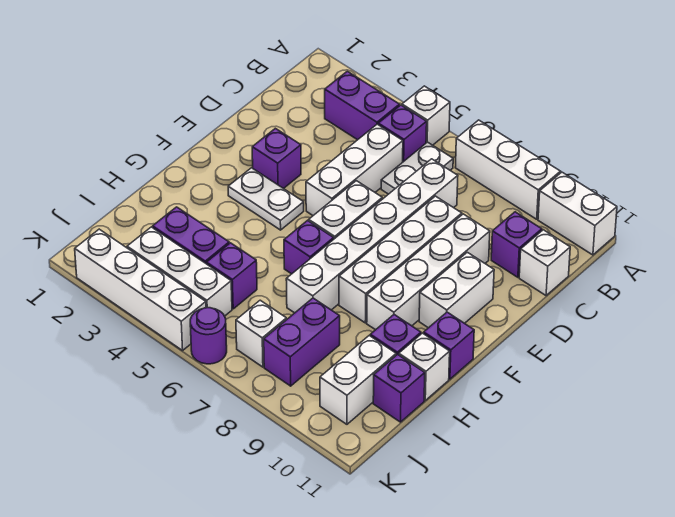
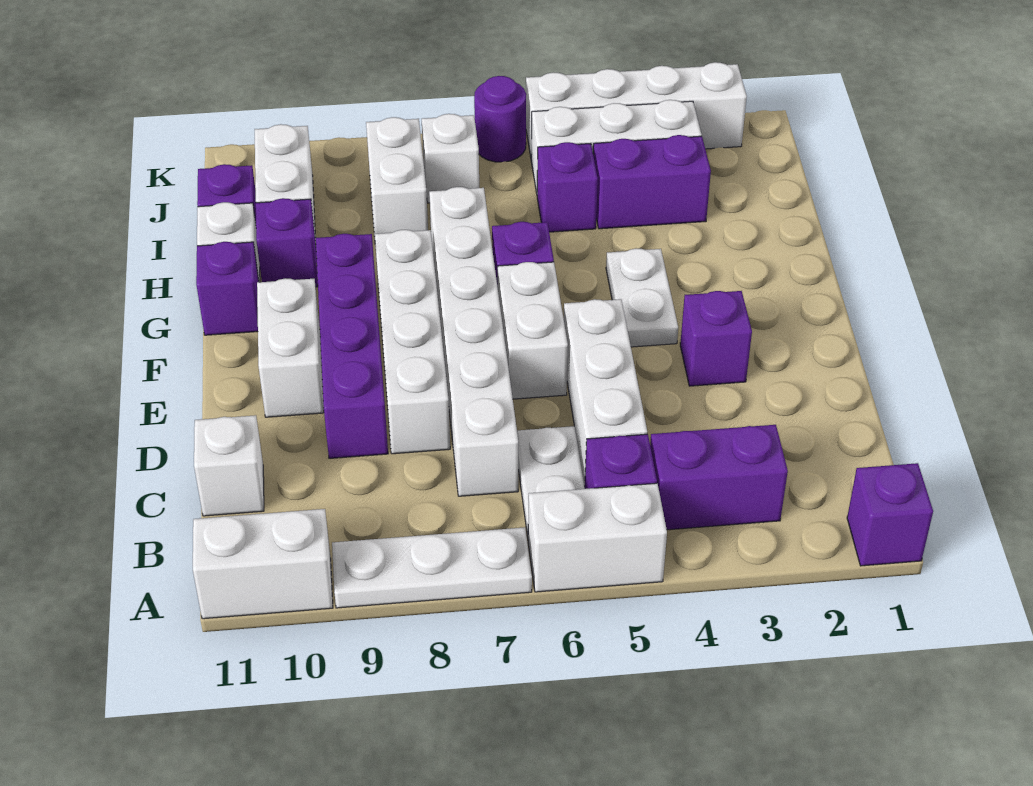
white 1x1 brick [402,86,450,145] -> white 1x2 brick [528,483,667,592]
white 1x3 brick [455,120,560,219] -> white 1x3 plate [332,527,532,608]
purple 1x1 brick [491,212,542,277] -> purple 1x1 brick moved to [847,463,933,566]
white 1x4 brick [367,214,490,330] -> purple 1x4 brick [316,234,388,458]
white 1x2 plate [228,168,304,230] -> white 1x2 plate turned to [606,249,678,347]
purple 1x2 brick [264,298,340,386] -> white 1x2 brick [366,117,428,235]

